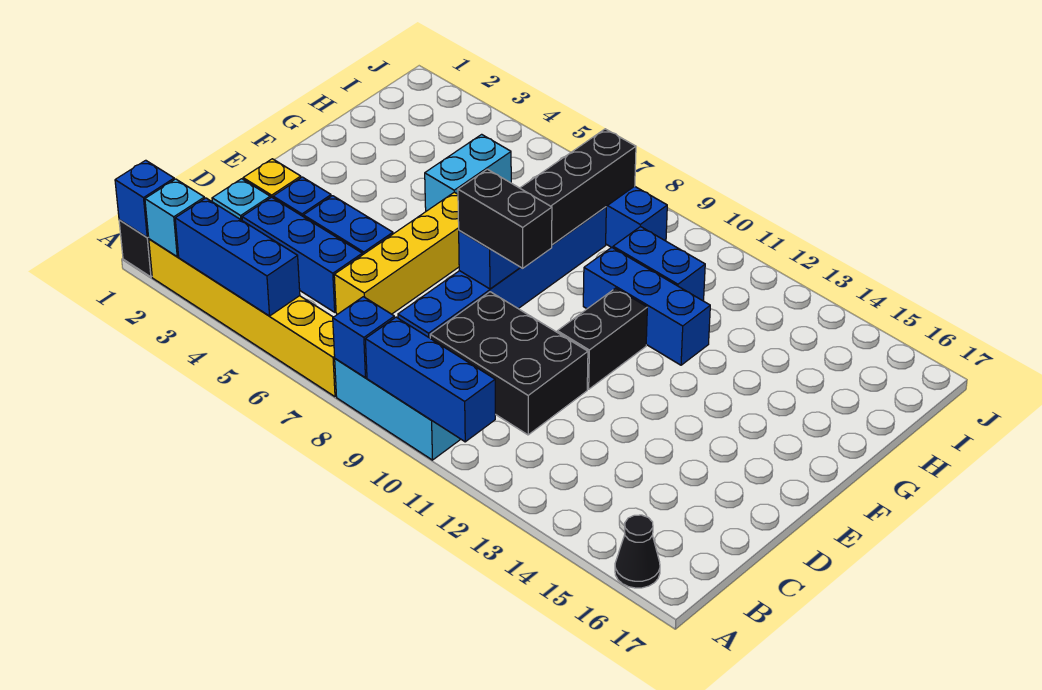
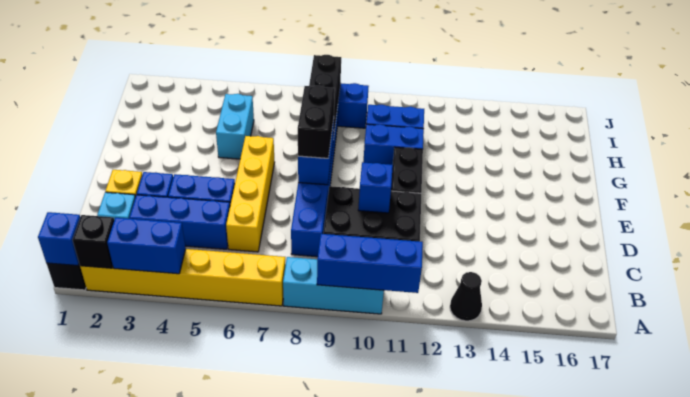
cyan 1x1 brick [145,179,205,257] -> black 1x1 brick [73,215,114,268]
blue 1x3 brick [175,198,300,316] -> blue 1x2 brick [107,218,186,274]
blue 1x1 brick [333,297,395,378] -> blue 1x1 brick moved to [358,162,393,213]
black 1x1 cone [615,515,660,588] -> black 1x1 cone moved to [450,272,482,321]
black 1x2 brick [458,169,552,268] -> black 1x2 brick turned to [298,86,335,158]
blue 1x3 brick [583,247,710,365] -> blue 1x2 brick [363,124,424,165]

